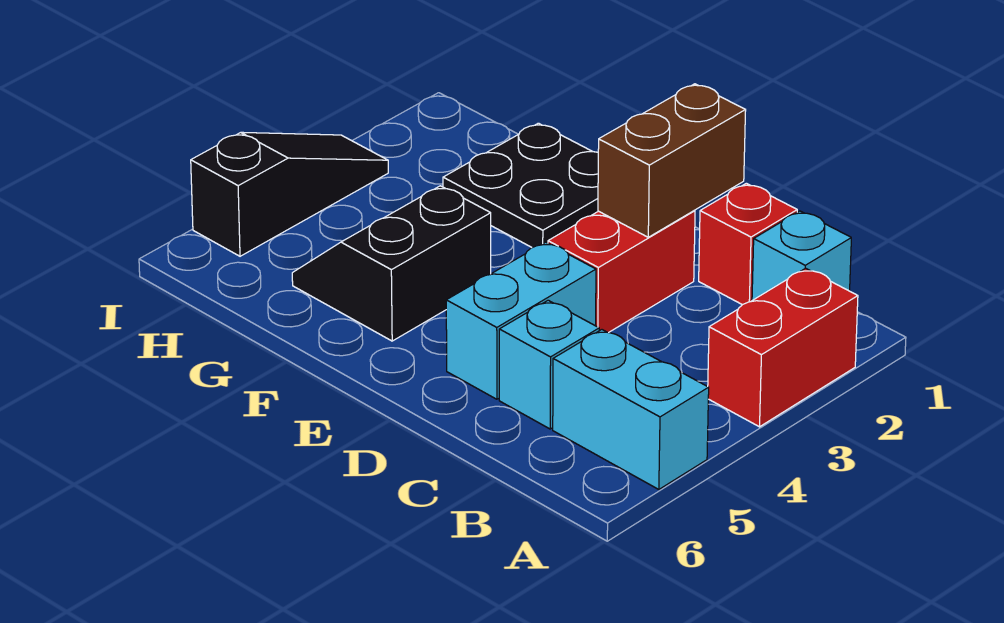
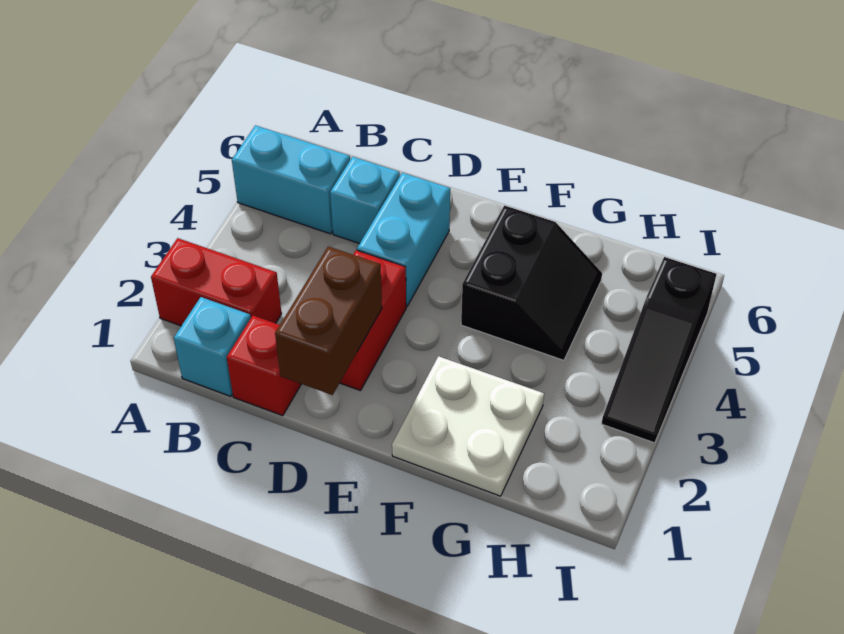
red 1x2 brick [708,268,858,427] -> red 1x2 brick turned to [151,238,282,326]
black 2x2 plate [443,123,598,248] -> white 2x2 plate [392,356,544,496]

